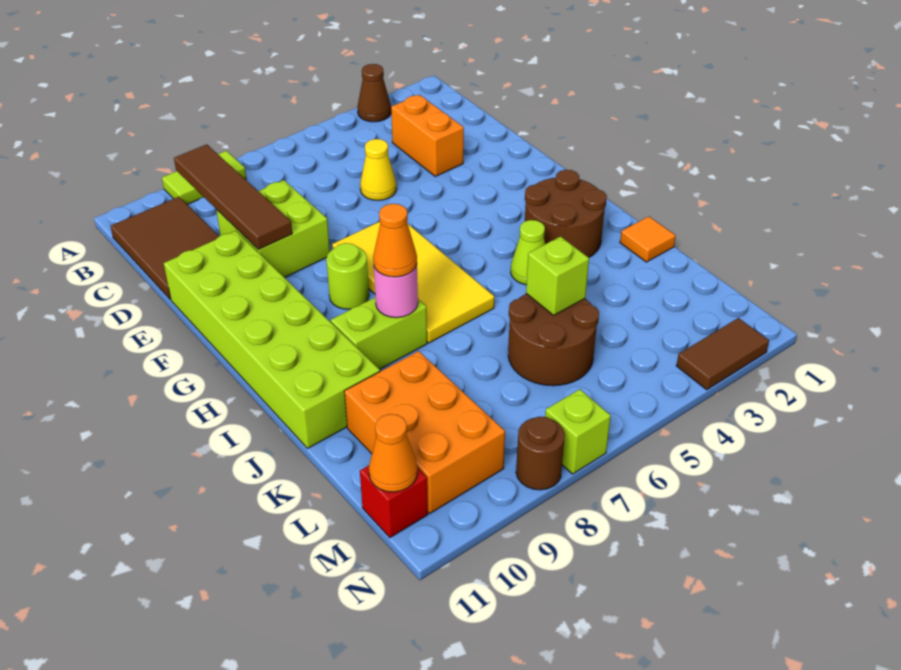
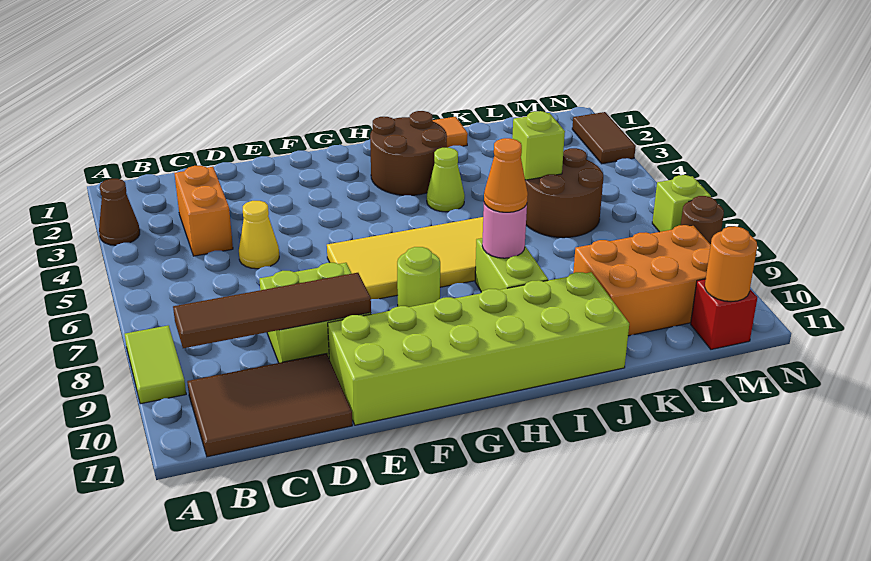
orange 1x2 brick [391,95,464,176] -> orange 1x2 brick turned to [174,166,233,256]
orange 1x1 cone [369,414,417,492] -> orange 1x1 round brick [705,226,757,301]

